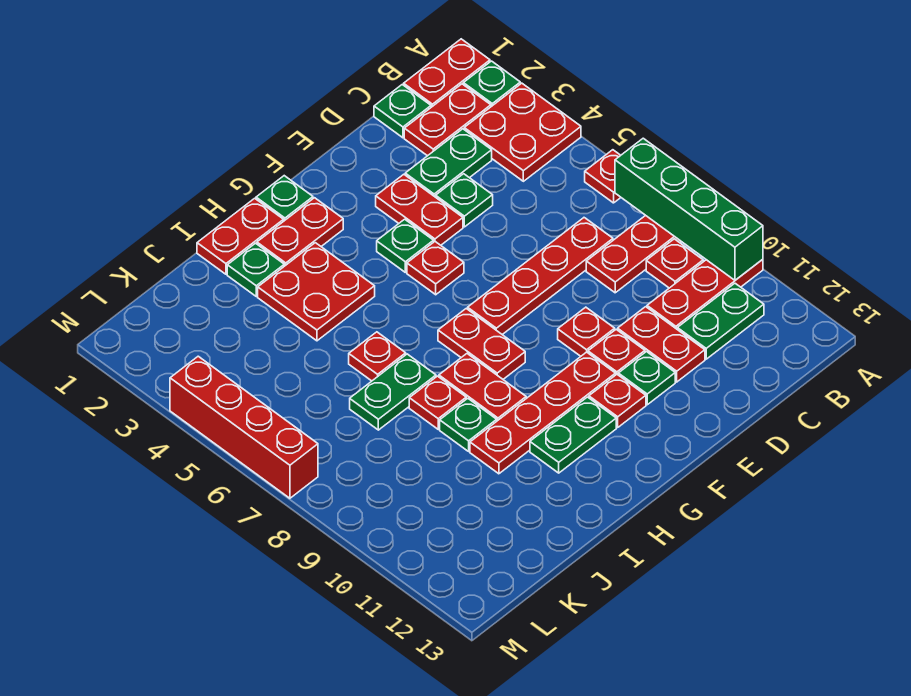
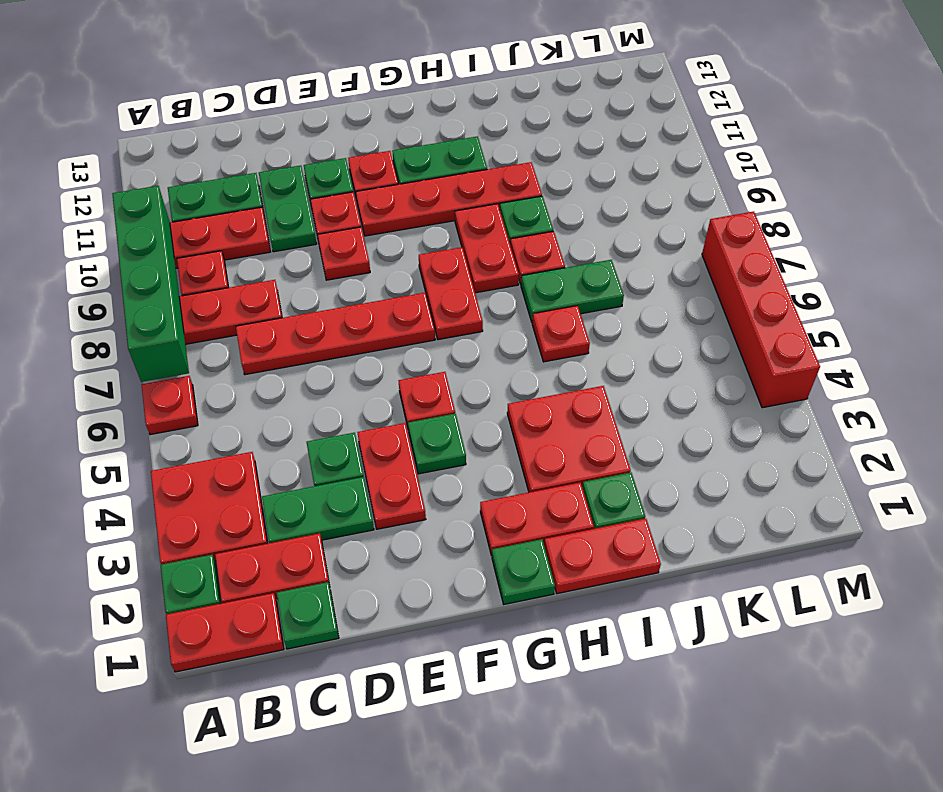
red 1x2 plate [618,307,705,382] -> green 1x2 plate [259,166,317,252]

